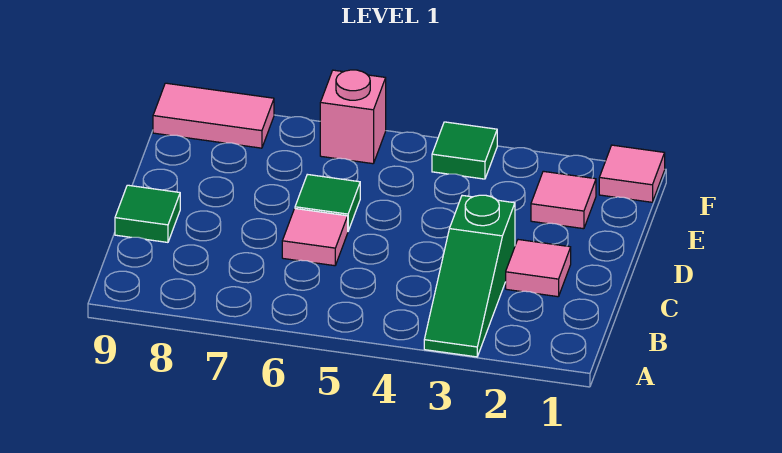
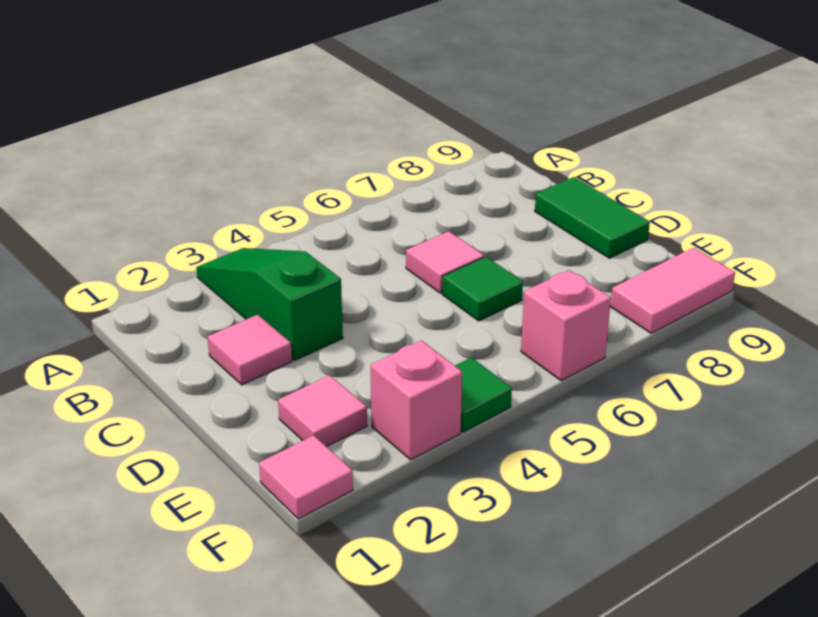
green 1x1 tile [115,185,180,242] -> green 1x2 tile [535,177,650,258]
none -> pink 1x1 brick [370,341,462,460]

